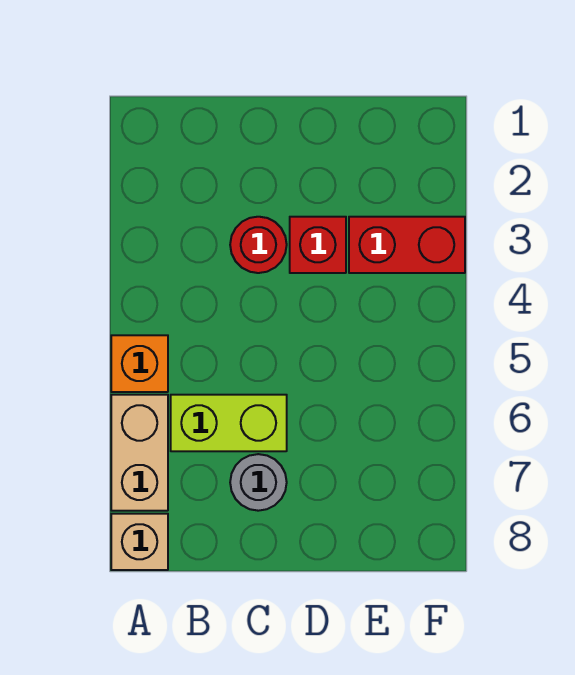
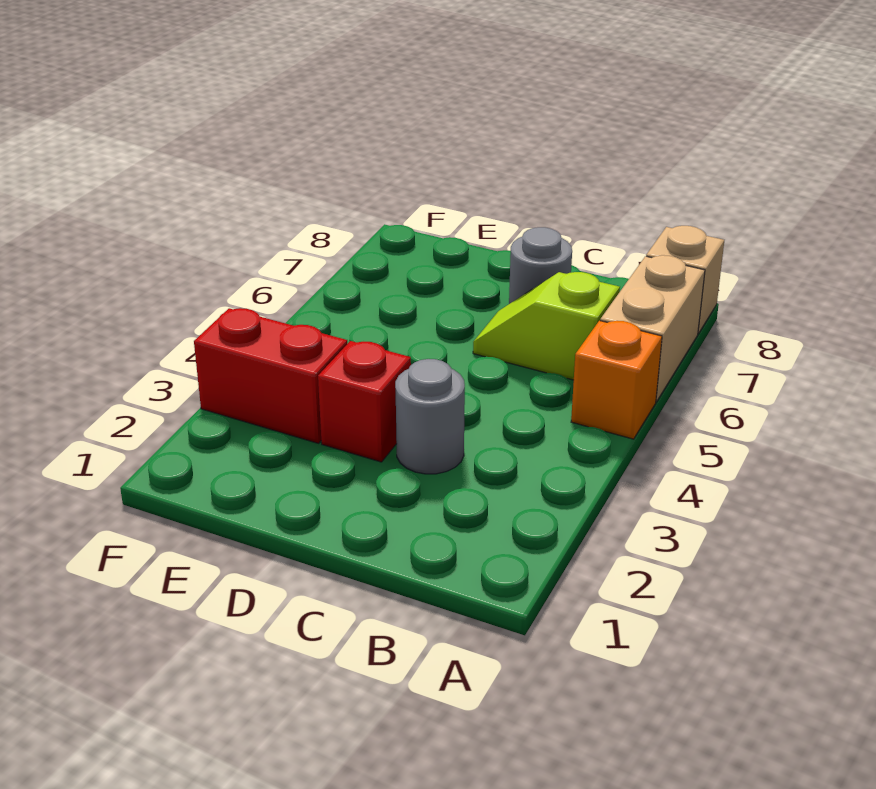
lime 1x2 brick [171,395,287,451] -> lime 1x2 slope [473,272,620,380]
red 1x1 round brick [230,217,287,273] -> grey 1x1 round brick [395,359,465,474]

